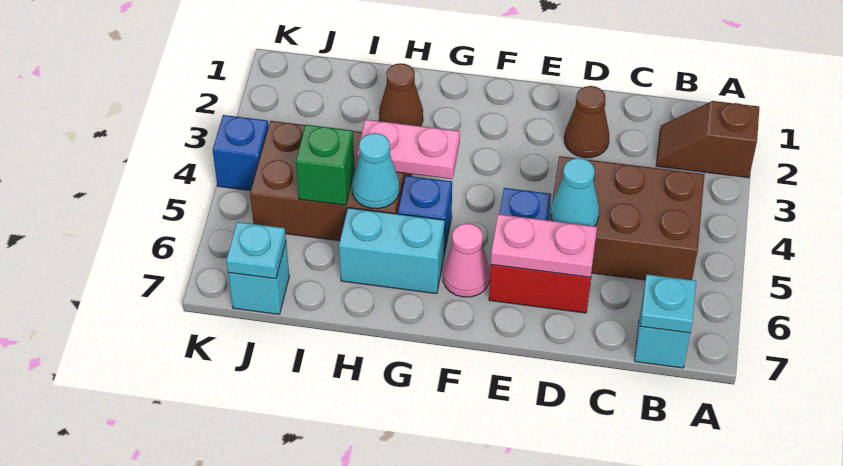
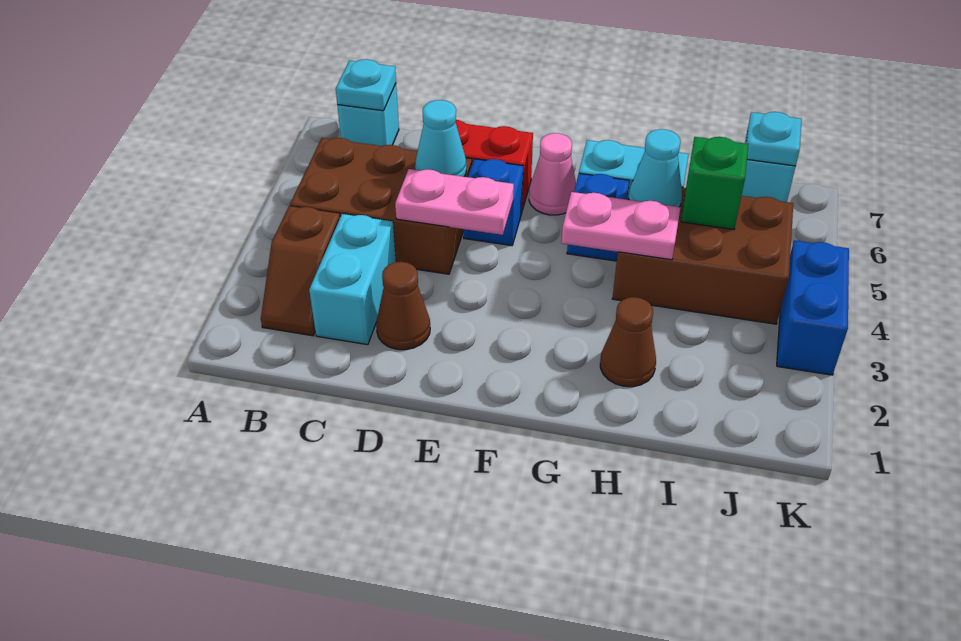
brown 1x2 slope [656,101,759,178] -> brown 1x2 slope turned to [261,206,340,336]
none -> cyan 1x2 brick [309,214,396,345]
pink 1x2 plate [491,214,597,277] -> pink 1x2 plate moved to [395,169,514,235]
blue 1x1 brick [213,115,269,191] -> blue 1x2 brick [777,240,849,375]

